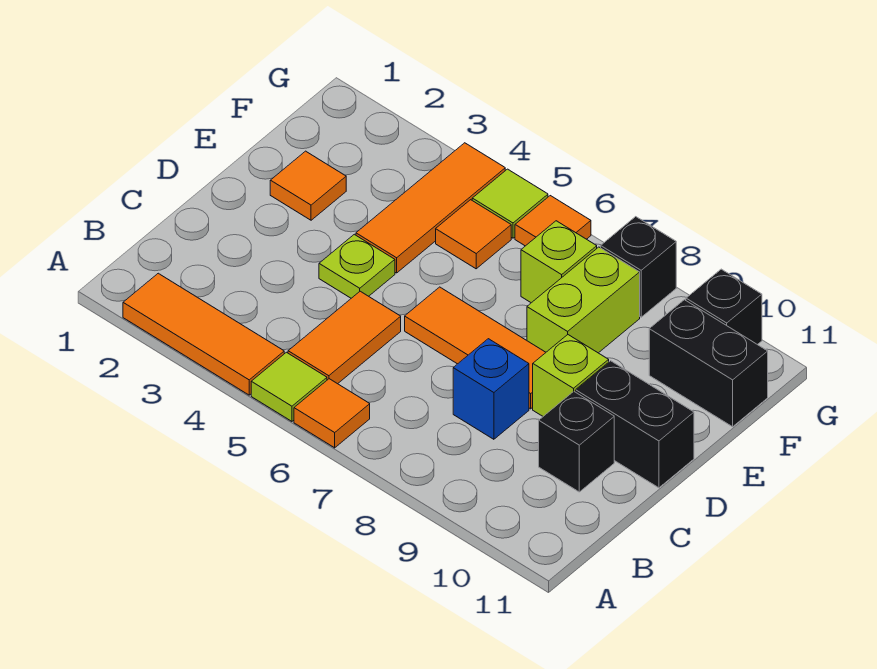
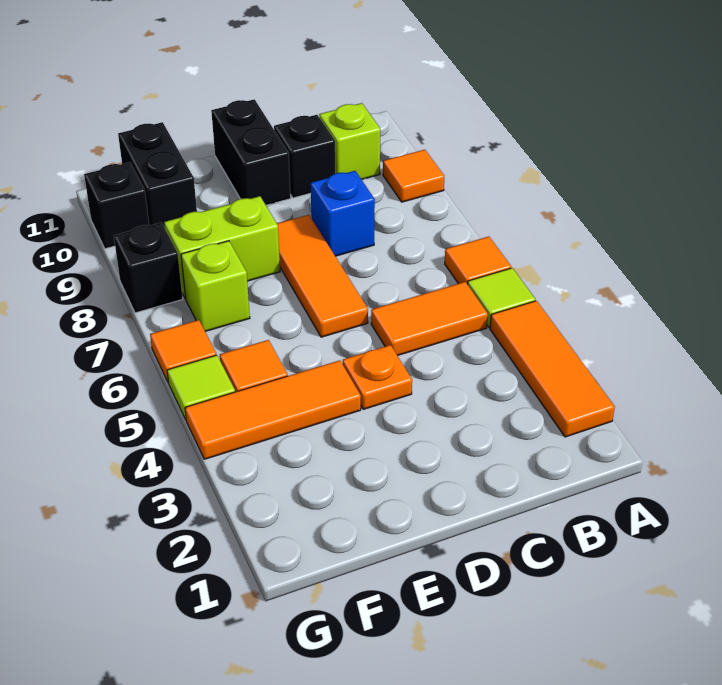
lime 1x1 plate [319,234,395,298] -> orange 1x1 plate [343,345,412,409]
lime 1x1 brick [533,335,609,416] -> lime 1x1 brick moved to [319,103,380,180]
orange 1x1 tile [270,151,346,220] -> orange 1x1 tile moved to [383,150,444,202]

